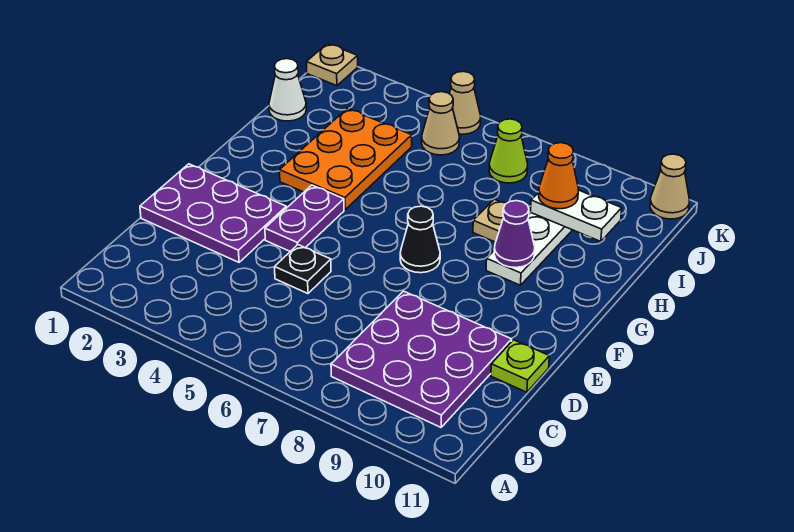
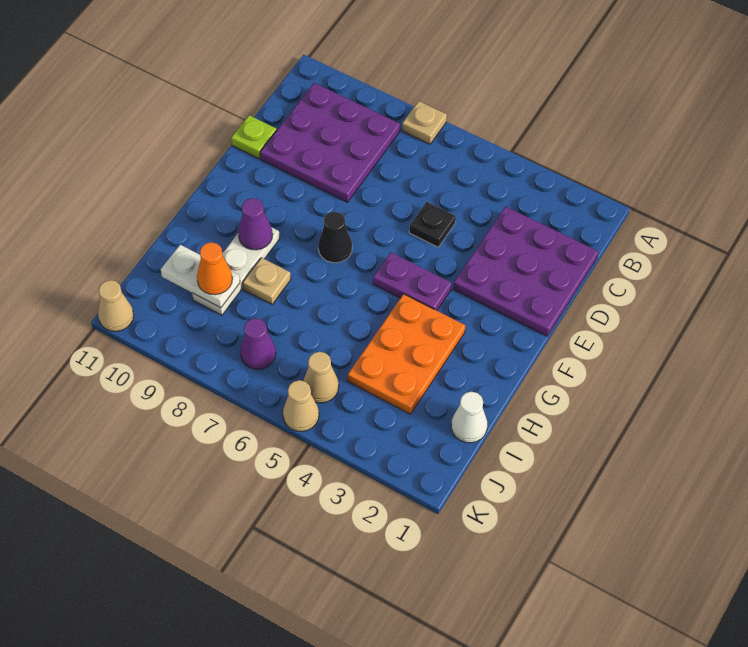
purple 2x3 plate [140,164,286,262] -> purple 3x3 plate [453,207,598,336]
purple 1x2 plate [265,185,344,251] -> purple 1x2 plate turned to [373,253,452,311]
lime 1x1 cone [489,119,528,183] -> purple 1x1 cone [240,318,276,369]
tan 1x1 plate [307,44,358,86] -> tan 1x1 plate moved to [402,101,447,144]

